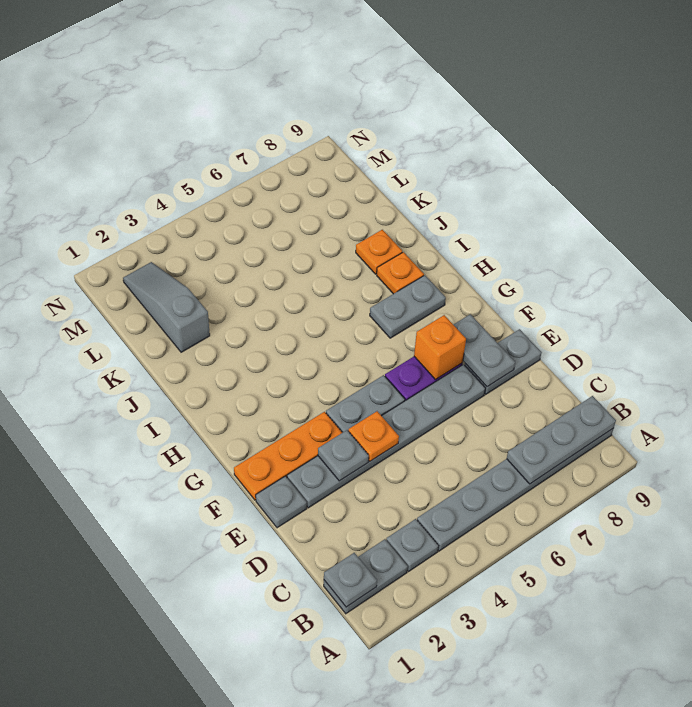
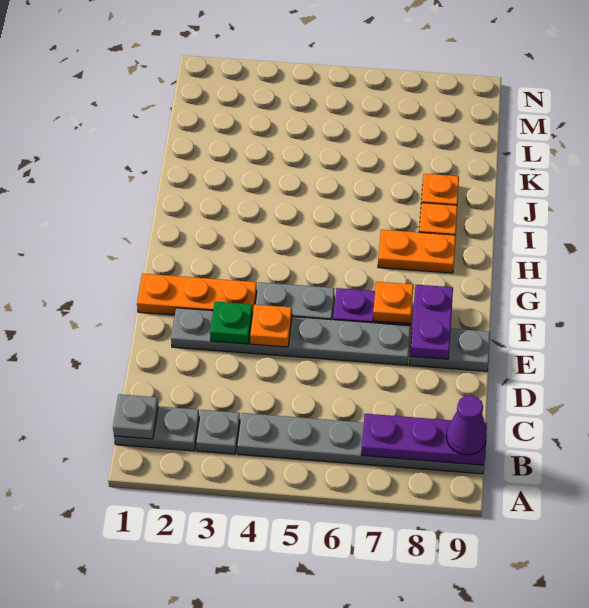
grey 1x3 plate [507,396,616,484] -> purple 1x3 plate [361,414,487,465]
none -> purple 1x1 cone [446,395,487,455]
grey 1x1 plate [256,476,307,528] -> none
grey 1x1 plate [318,430,369,481] -> green 1x1 plate [210,302,253,344]
grey 1x2 plate [453,314,515,387] -> purple 1x2 plate [410,285,453,359]
orange 1x1 brick [414,315,466,380] -> orange 1x1 plate [373,282,413,324]
grey 1x2 plate [370,275,446,338] -> orange 1x2 plate [378,230,456,273]
grey 1x3 slope [123,262,210,352] -> none

